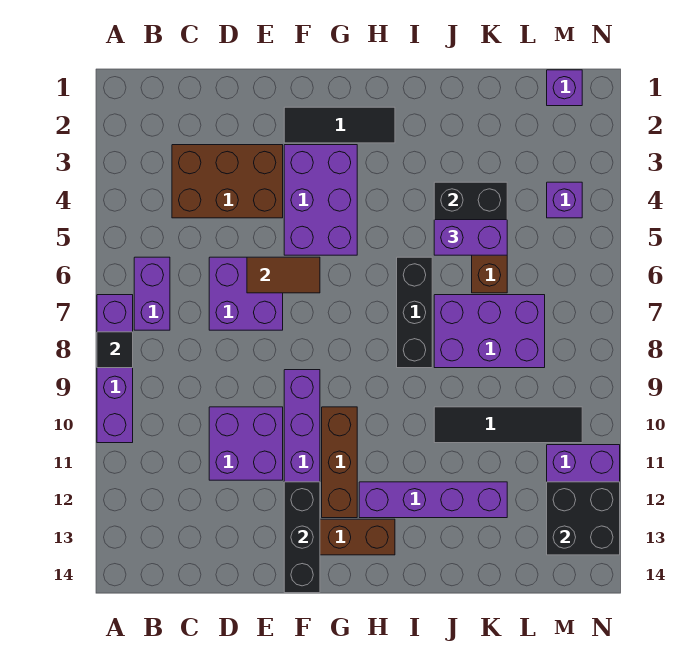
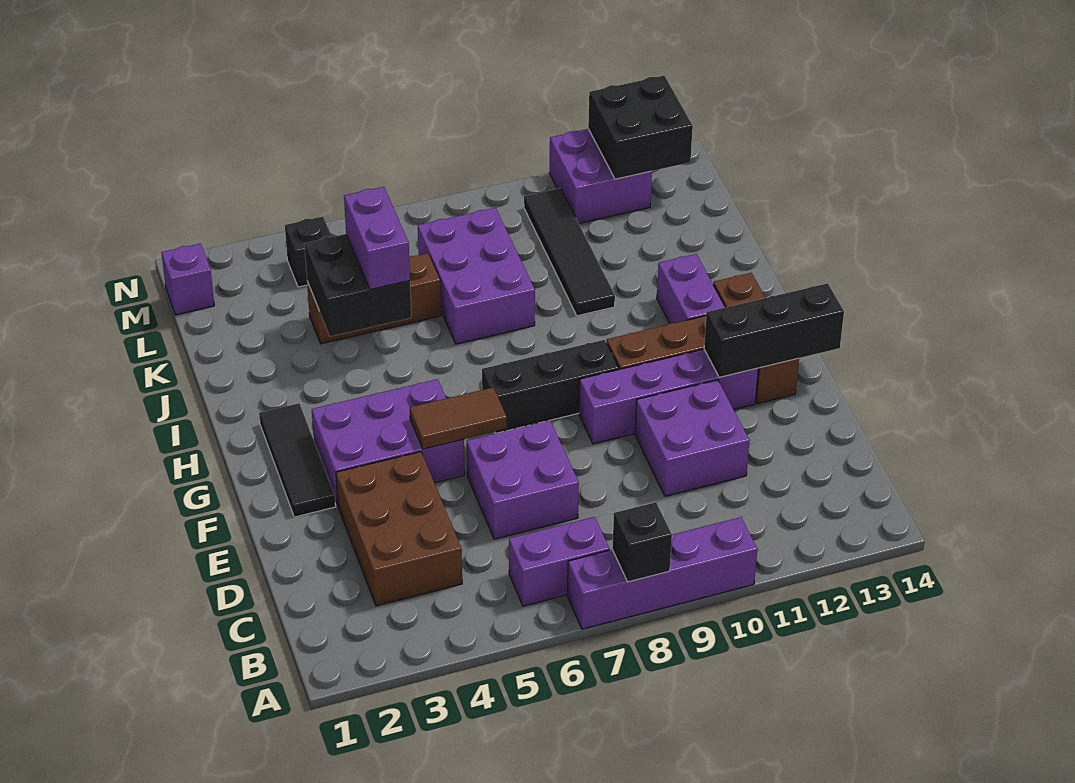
black 1x1 tile [97,332,133,368] -> black 1x1 brick [612,502,672,582]
brown 1x2 tile [247,257,320,293] -> brown 1x2 tile turned to [410,388,507,449]
purple 1x4 brick [359,482,507,518] -> purple 1x2 brick [657,254,725,323]
black 1x3 brick [397,257,432,368] -> black 1x3 brick moved to [482,340,619,434]
purple 1x1 brick [547,182,582,218] -> black 1x1 brick [285,216,332,287]

